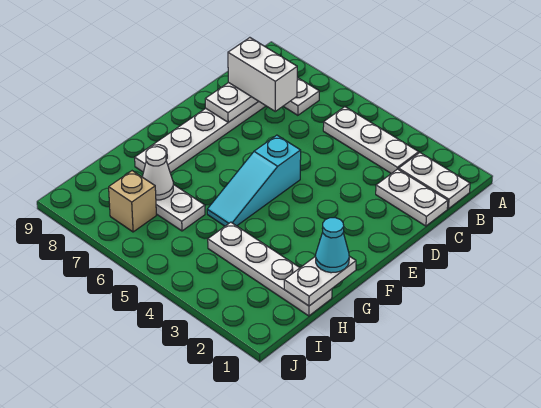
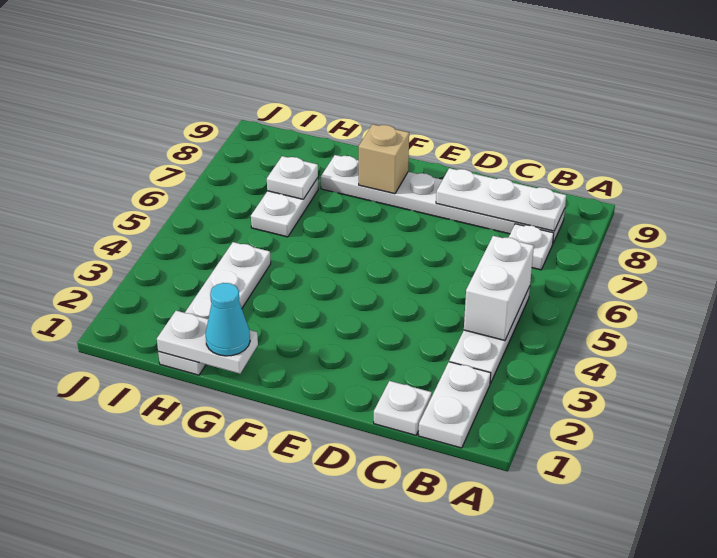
white 1x2 plate [376,169,448,226] -> white 1x1 plate [374,381,432,435]
white 1x2 brick [228,38,297,111] -> white 1x2 brick moved to [464,236,534,341]
cyan 1x3 slope [207,135,301,226] -> none
white 1x1 cone [142,147,173,200] -> white 1x1 plate [267,156,318,199]
tan 1x1 brick [109,171,156,232] -> tan 1x1 brick moved to [359,124,409,194]

